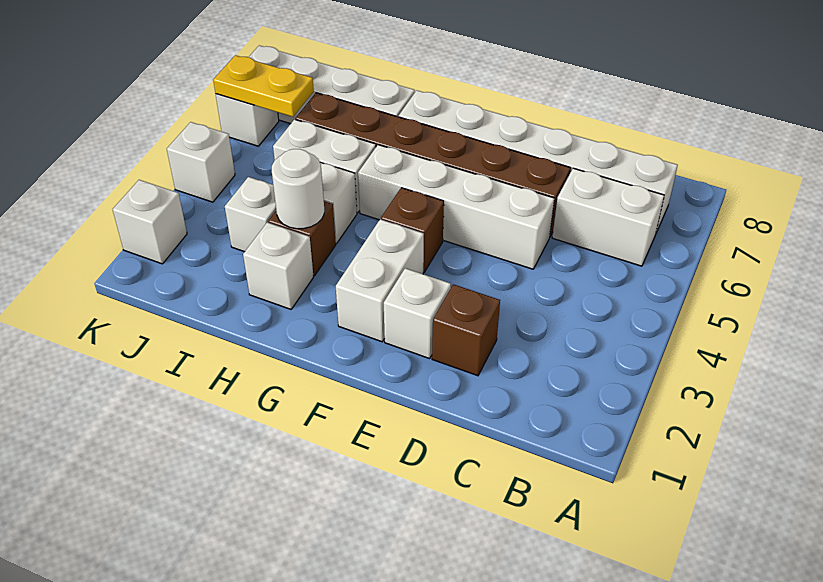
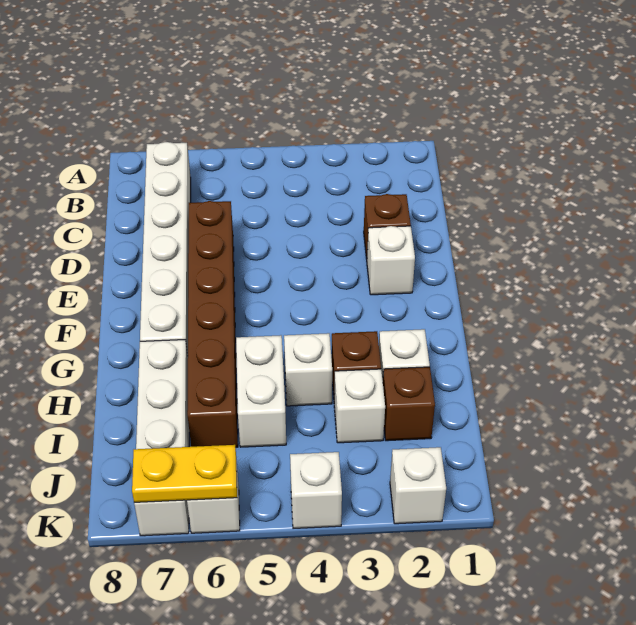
white 1x2 brick [552,168,664,266] -> none
white 1x4 brick [358,145,554,269] -> none
white 1x2 brick [336,219,424,342] -> none
brown 1x1 brick [381,188,444,272] -> brown 1x1 brick moved to [383,367,435,441]
white 1x1 round brick [272,149,324,229] -> none
yellow 1x2 plate [213,55,314,117] -> yellow 1x2 plate turned to [132,445,237,502]

